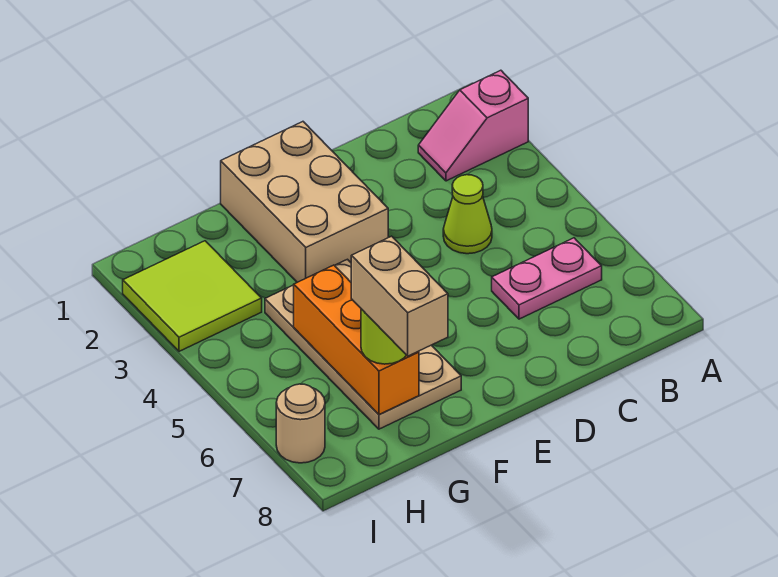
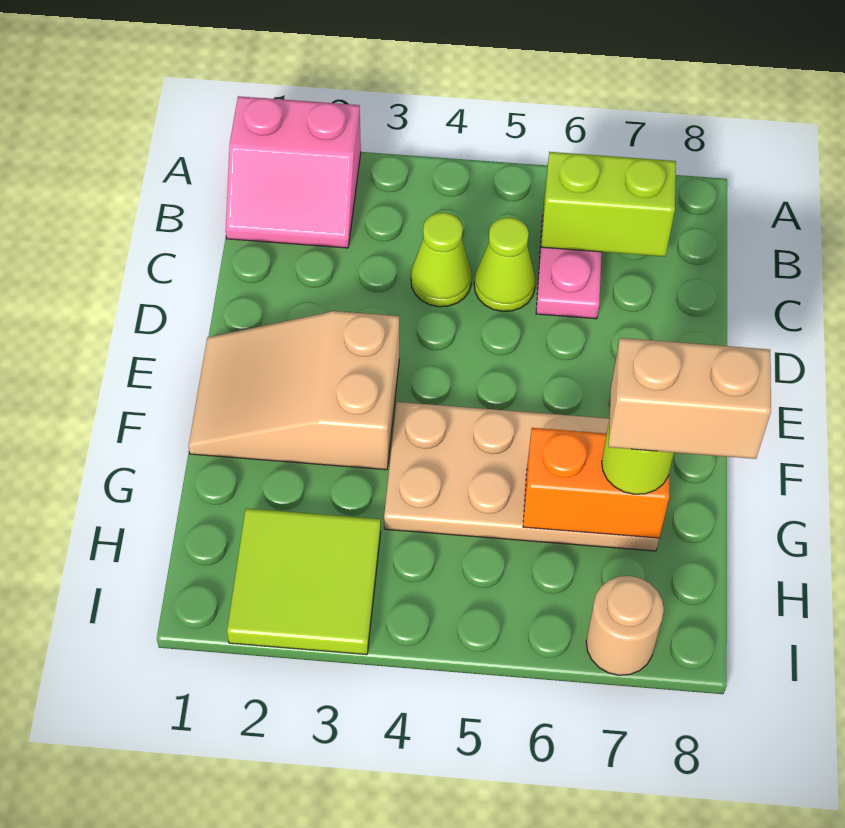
pink 1x2 slope [418,70,528,181] -> pink 2x2 slope [226,96,361,248]
none -> lime 1x2 brick [541,152,676,257]
none -> lime 1x1 cone [474,217,535,312]
tan 2x3 brick [221,122,388,282] -> tan 2x3 slope [188,311,399,470]
orange 1x3 brick [294,265,419,414] -> orange 1x2 brick [523,428,670,538]

